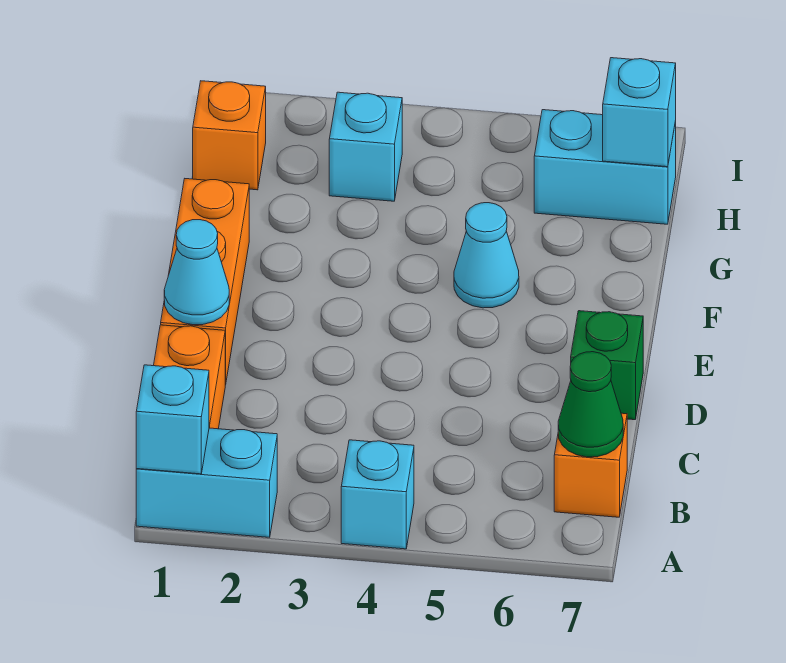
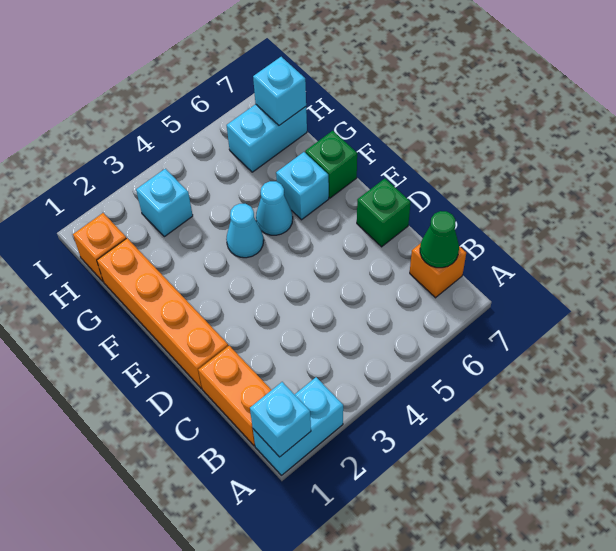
cyan 1x1 brick [341,440,414,549] -> cyan 1x1 brick moved to [276,152,329,220]
orange 1x3 brick [161,179,249,385] -> orange 1x4 brick [97,238,228,388]
cyan 1x1 cone [164,220,229,325] -> cyan 1x1 cone moved to [226,204,264,258]
none -> green 1x1 brick [305,131,357,198]

